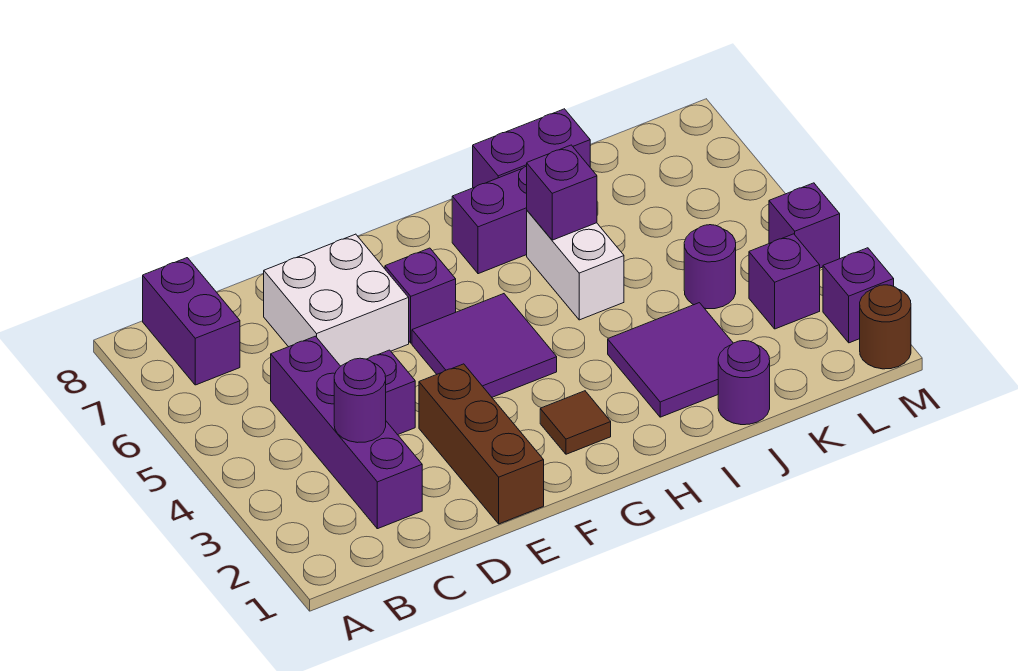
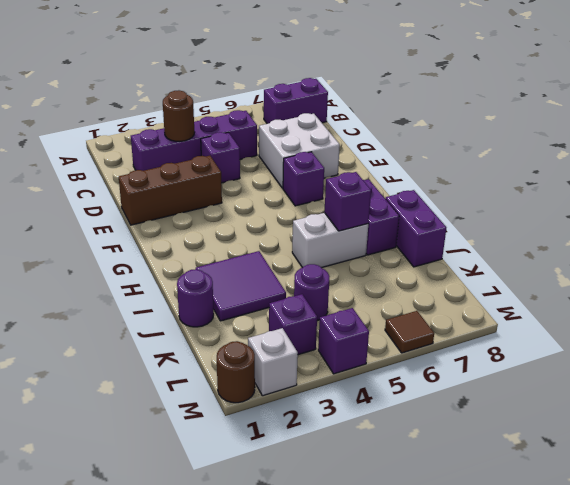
purple 1x1 round brick [334,358,386,443] -> brown 1x1 round brick [163,90,195,142]
purple 2x2 tile [412,294,557,397] -> none
brown 1x1 tile [540,391,611,454] -> brown 1x1 tile moved to [385,311,434,353]
purple 1x1 brick [823,248,894,343] -> white 1x1 brick [248,328,298,396]

